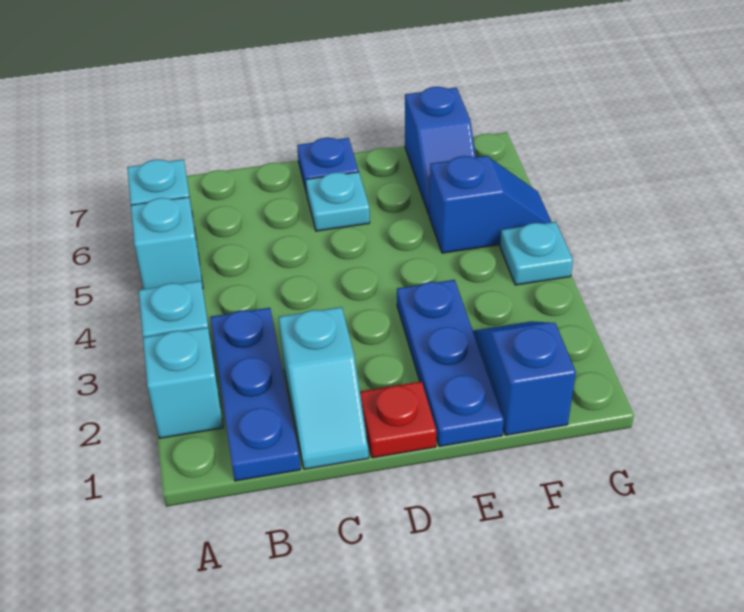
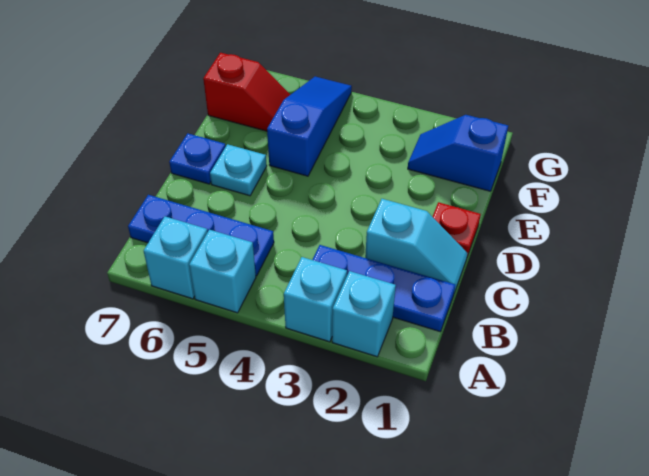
blue 1x3 plate [397,280,504,447] -> blue 1x3 plate moved to [128,195,274,276]
blue 1x2 slope [429,156,551,253] -> blue 1x3 slope [267,77,352,176]
blue 1x2 slope [405,87,476,214] -> red 1x2 slope [203,53,290,131]
cyan 1x1 plate [500,222,573,285] -> none

